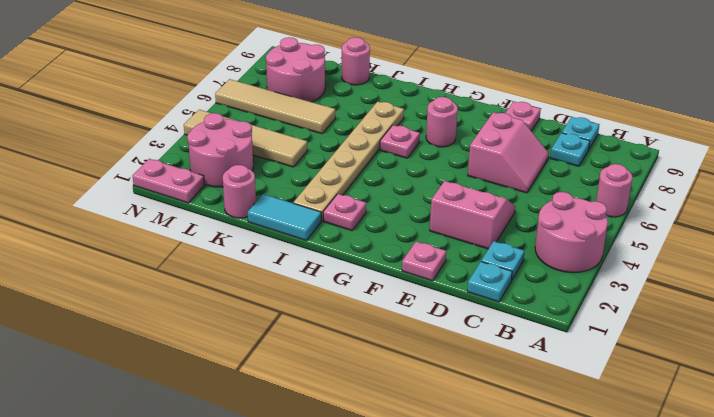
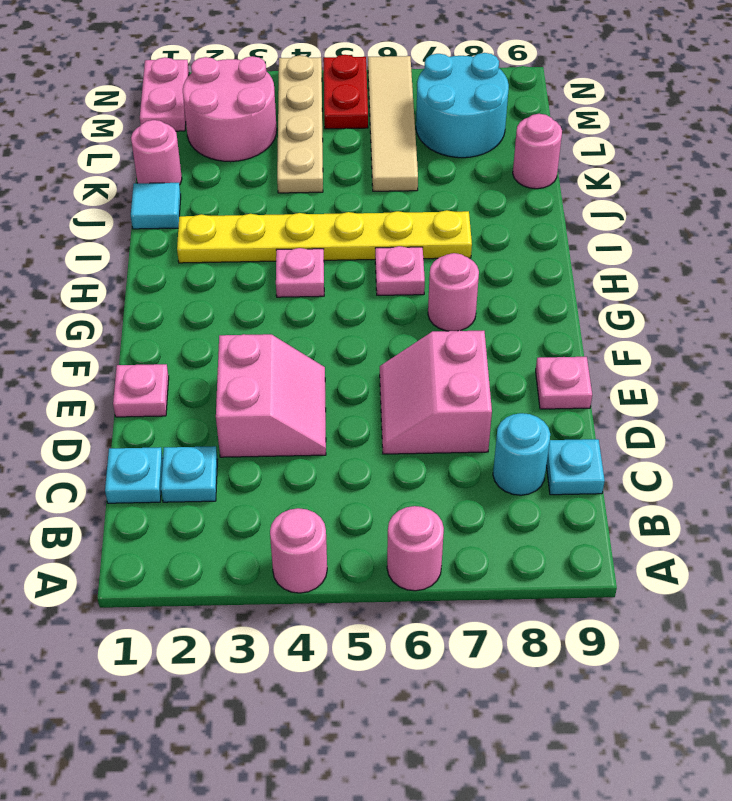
pink 2x2 round brick [535,192,608,273] -> pink 1x1 round brick [270,508,327,593]
cyan 1x1 plate [550,133,590,166] -> cyan 1x1 round brick [493,413,550,495]
pink 2x2 slope [468,112,549,193] -> pink 2x2 slope turned to [380,331,492,454]
pink 1x1 plate [323,194,366,231] -> pink 1x1 plate moved to [276,248,324,297]
cyan 1x2 tile [248,194,321,241] -> cyan 1x1 tile [131,183,181,229]
tan 1x6 plate [293,101,404,221] -> yellow 1x6 plate [177,210,472,263]
tan 1x4 tile [184,110,307,167] -> tan 1x4 plate [277,55,323,193]
pink 2x2 round brick [266,37,325,102] -> cyan 2x2 round brick [416,53,509,158]
none -> red 1x2 plate [324,55,368,129]

